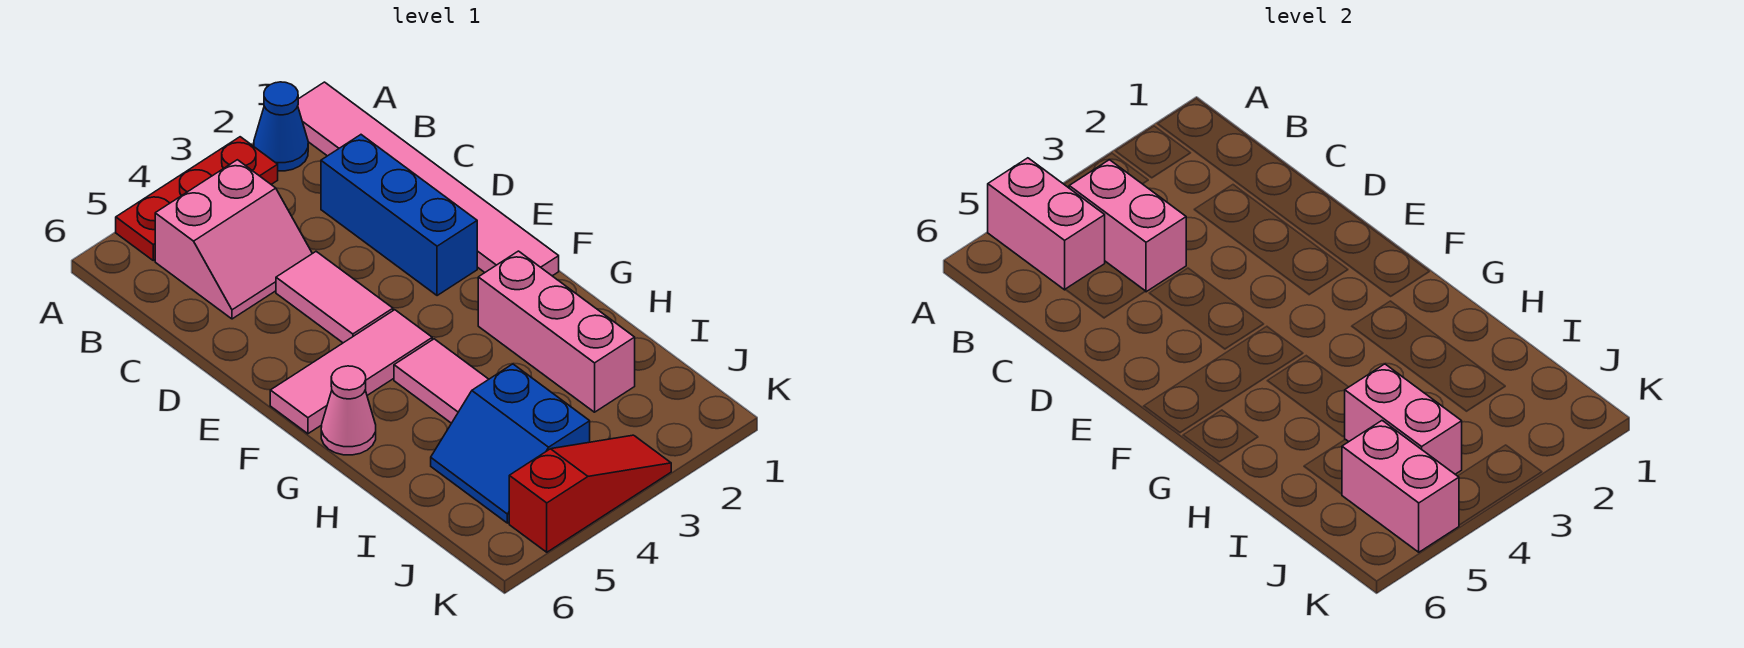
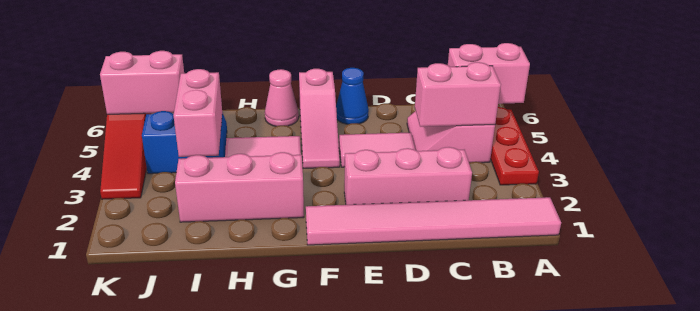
blue 1x1 cone [254,82,308,171] -> blue 1x1 cone moved to [336,68,369,124]
blue 1x3 brick [321,135,477,296] -> pink 1x3 brick [344,147,472,205]
pink 1x3 tile [270,310,432,434] -> pink 1x3 slope [299,69,340,169]
pink 1x2 brick [1345,364,1462,474] -> pink 1x2 brick turned to [174,69,222,157]

